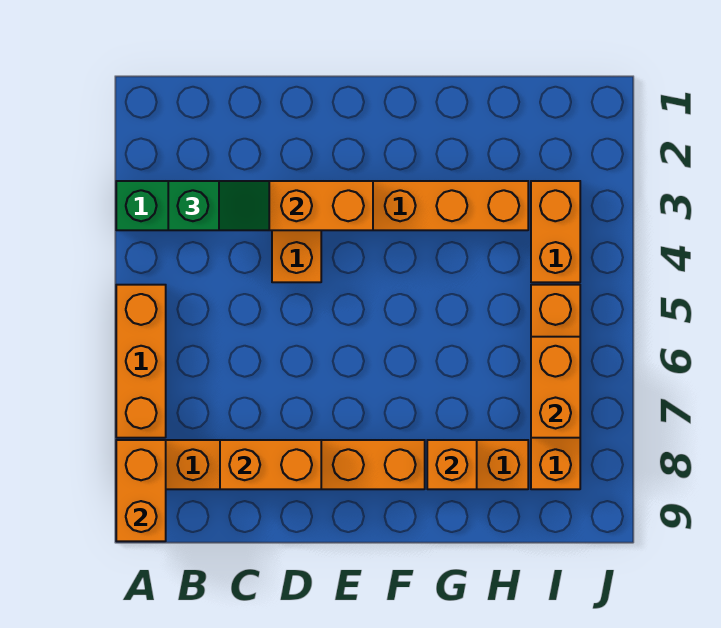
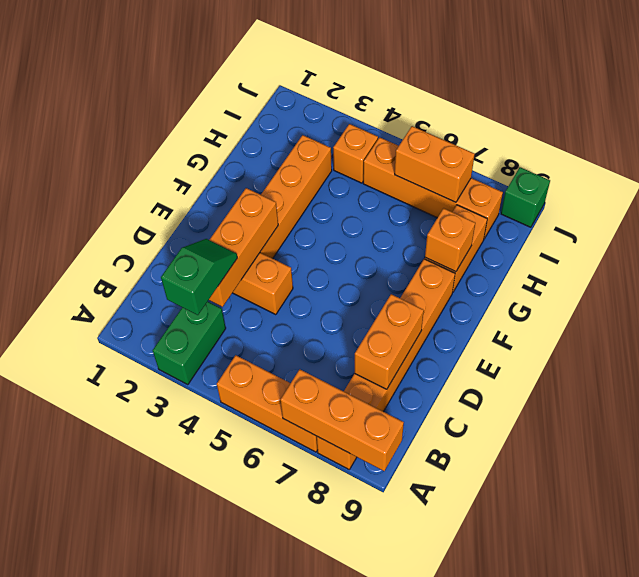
orange 1x2 brick [116,440,166,541] -> orange 1x3 brick [280,369,404,471]
orange 1x2 brick [531,181,580,282] -> orange 1x1 brick [333,124,378,183]
none -> green 1x1 brick [501,167,550,227]

